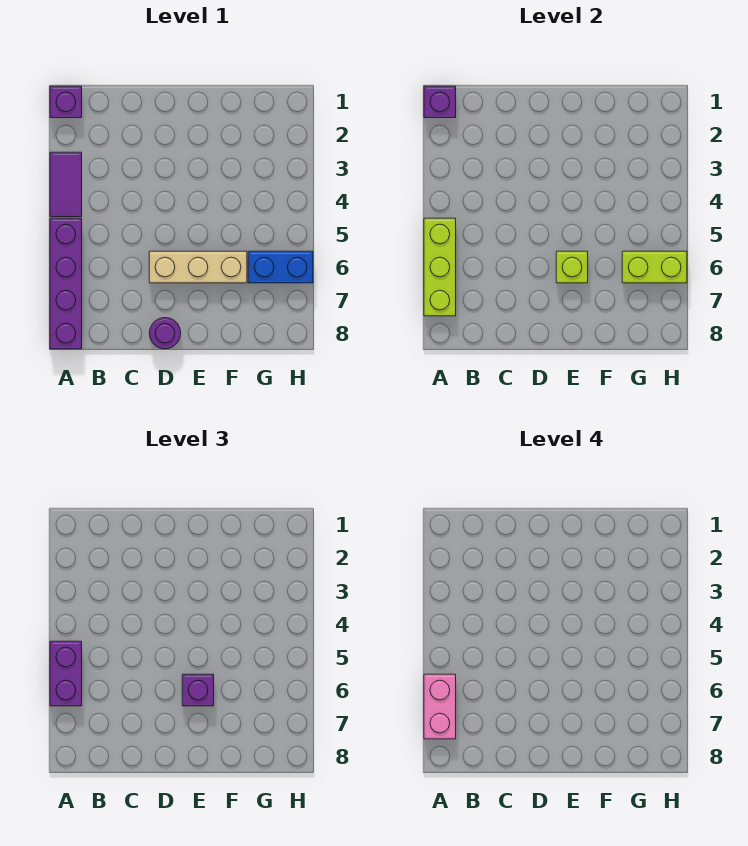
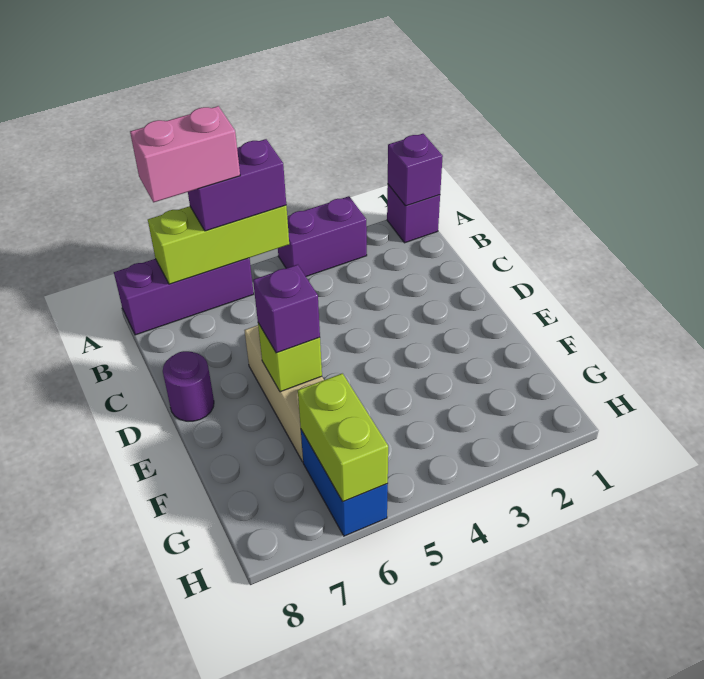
purple 1x2 tile [50,152,82,217] -> purple 1x2 brick [278,196,367,276]
purple 1x4 brick [50,218,82,349] -> purple 1x3 brick [114,258,254,335]

